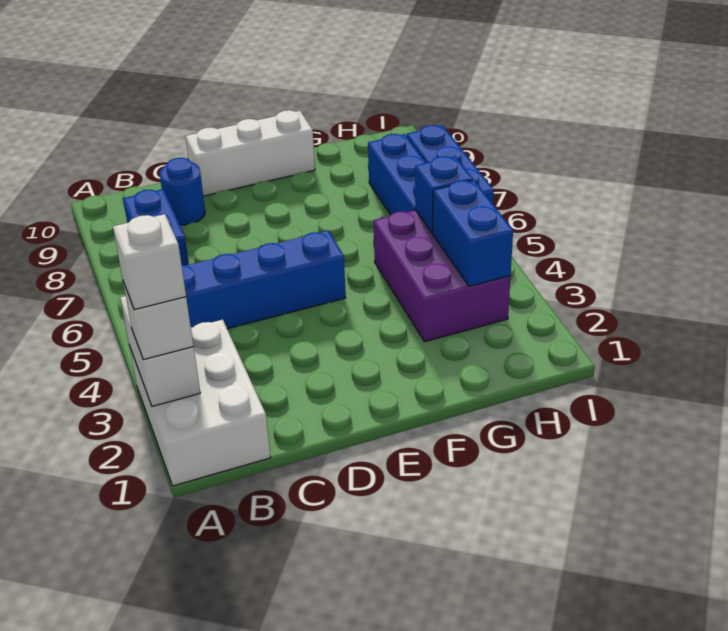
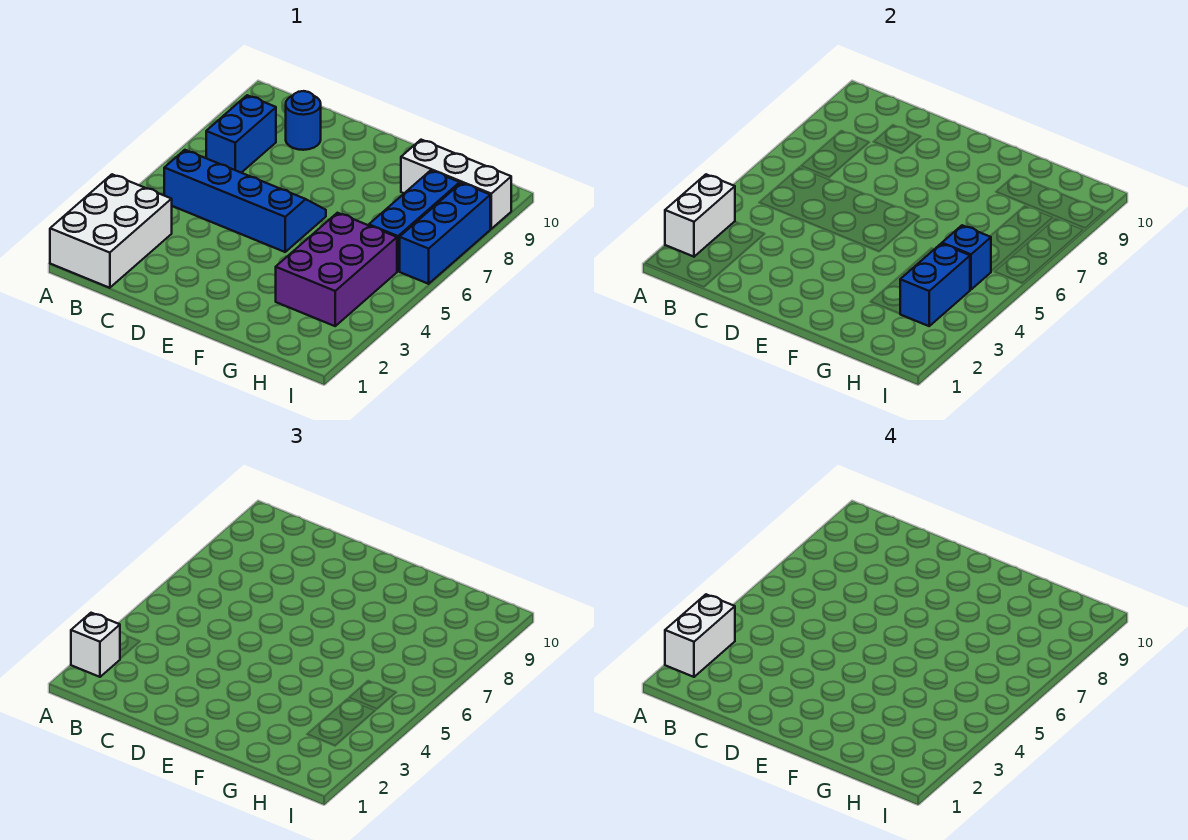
white 1x1 brick [113,214,186,310] -> white 1x2 brick [665,594,735,677]
white 1x3 brick [186,110,315,196] -> white 1x3 brick moved to [401,140,511,229]

